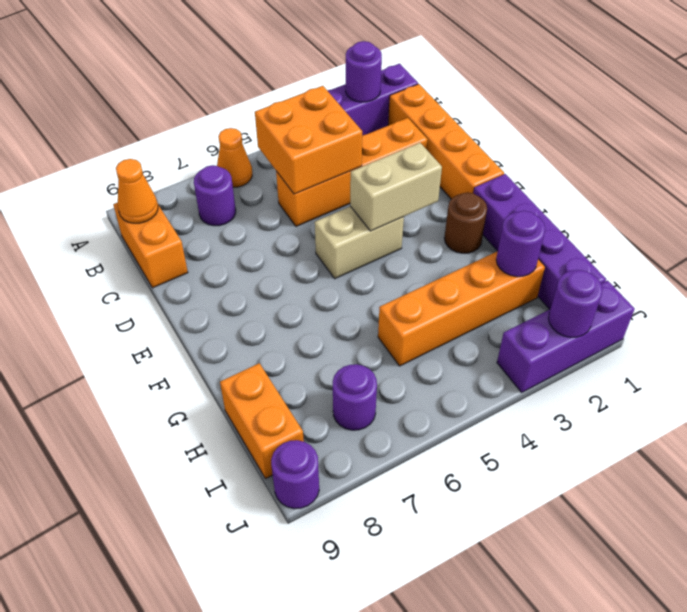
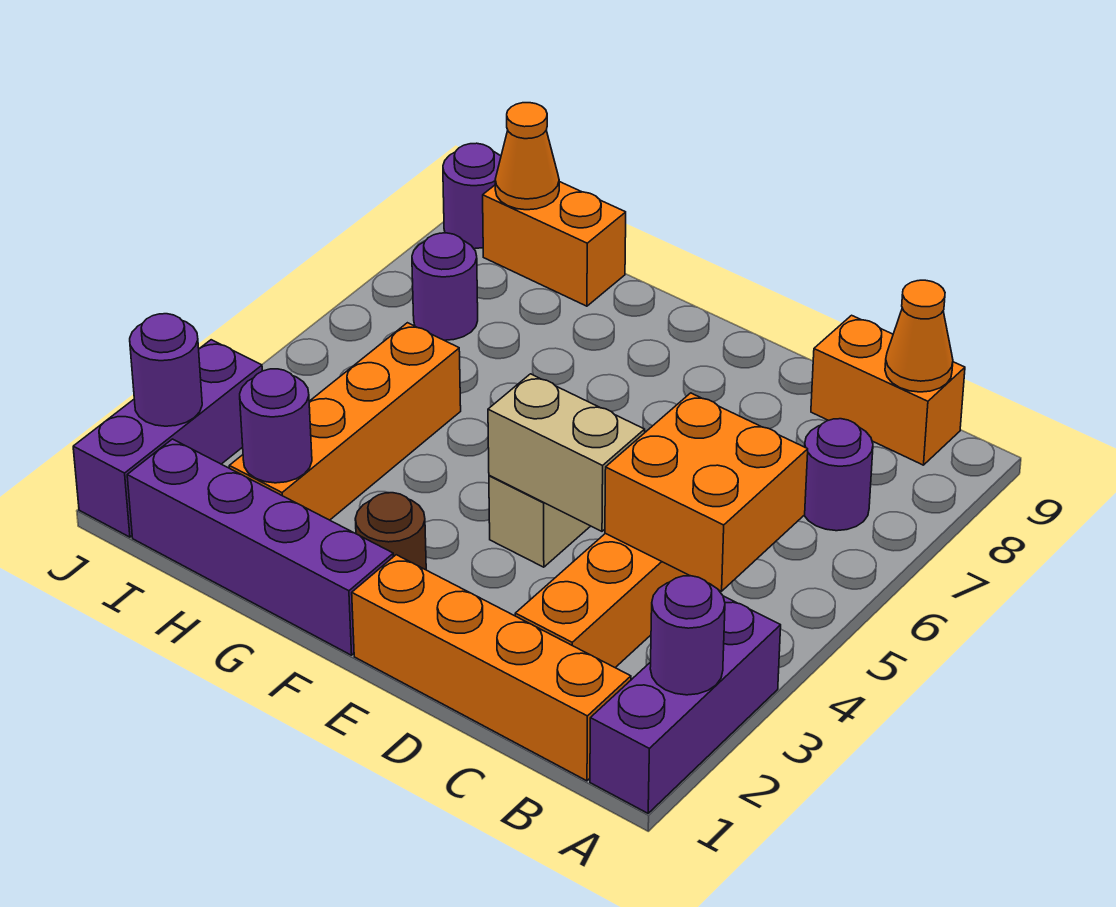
orange 1x1 cone [217,128,252,187] -> orange 1x1 cone moved to [495,103,559,210]
tan 1x2 brick [350,143,442,231] -> tan 1x2 brick turned to [488,374,645,531]

